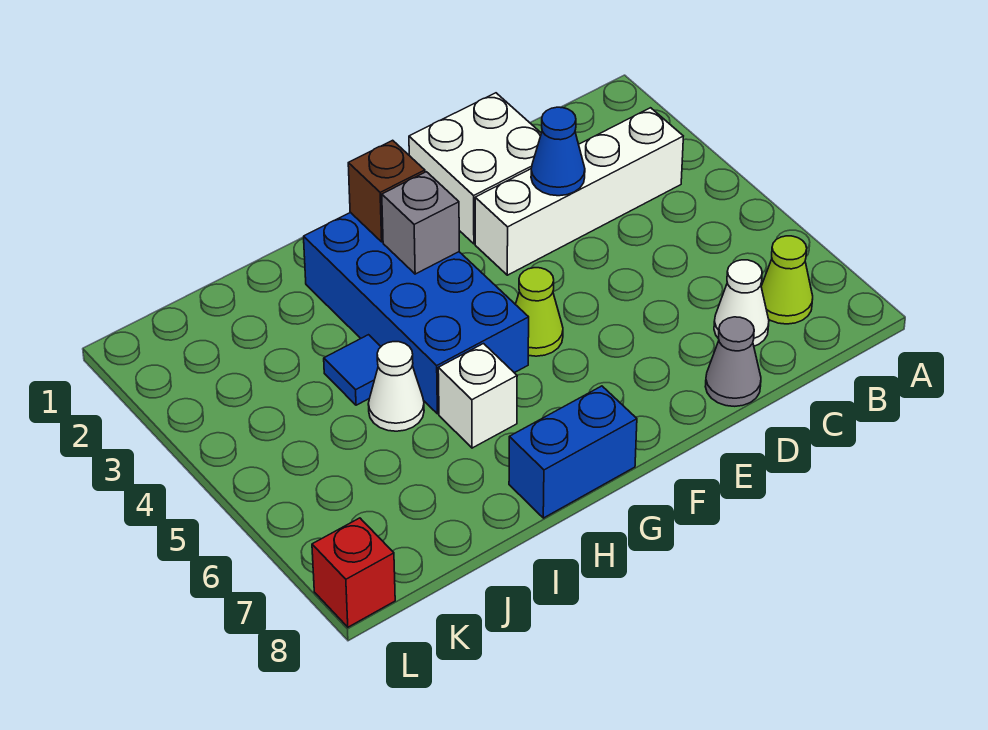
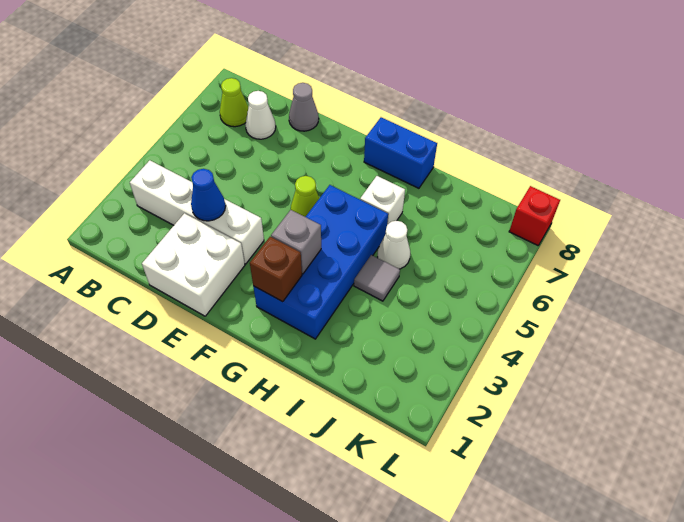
blue 1x1 tile [324,335,381,405] -> grey 1x1 tile [354,255,400,301]

